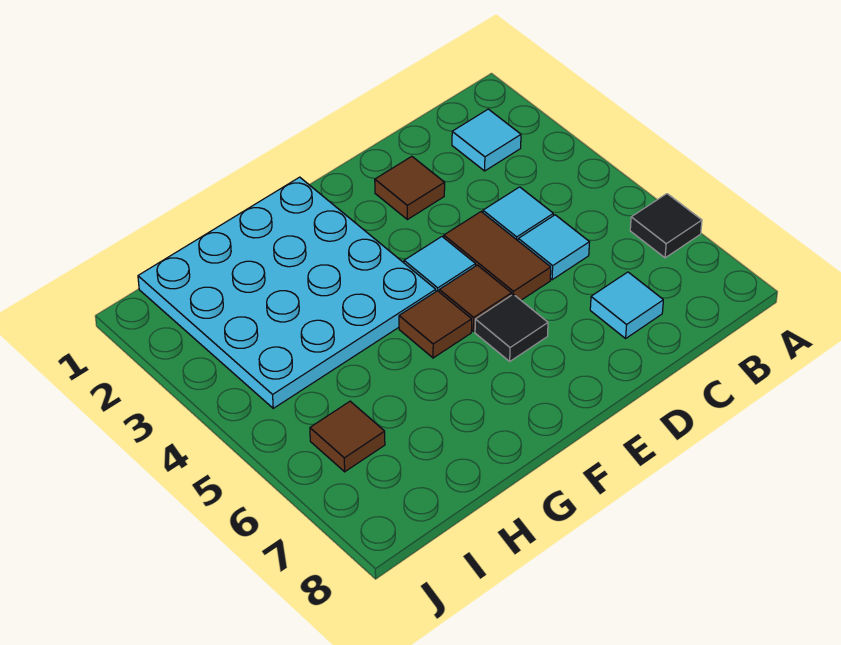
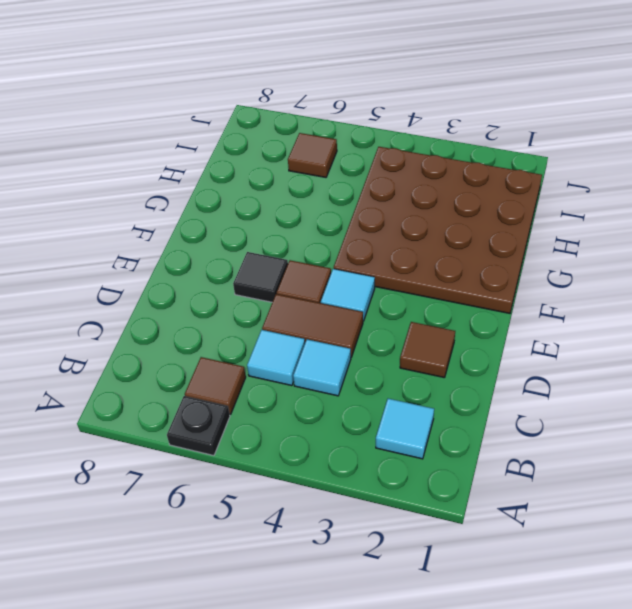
black 1x1 tile [630,194,702,258] -> black 1x1 plate [167,396,230,456]
cyan 1x1 tile [590,272,663,338] -> none
cyan 4x4 plate [138,177,436,408] -> brown 4x4 plate [334,147,542,313]
brown 1x1 tile [399,291,472,358] -> brown 1x1 tile moved to [185,357,246,414]

